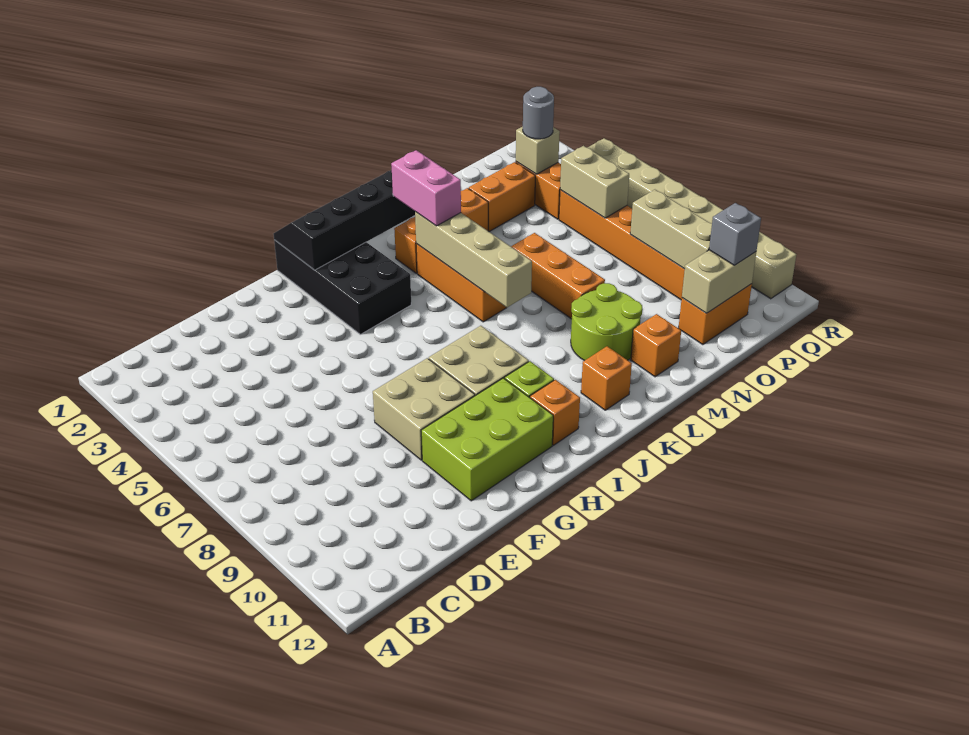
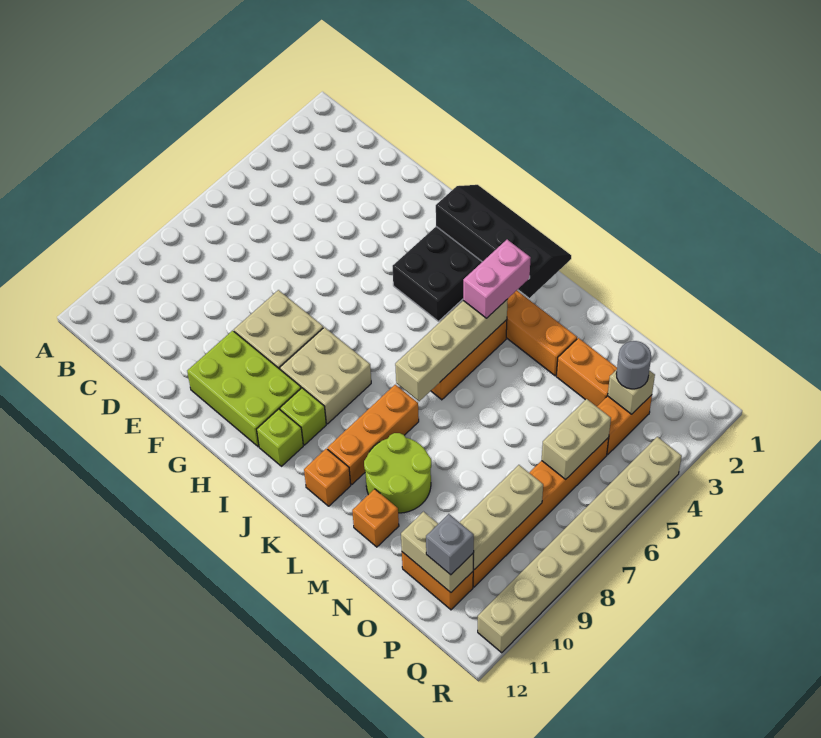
orange 1x1 brick [530,380,580,445] -> lime 1x1 brick [257,409,303,466]
orange 1x3 brick [511,233,605,319] -> orange 1x3 brick moved to [327,385,419,484]

